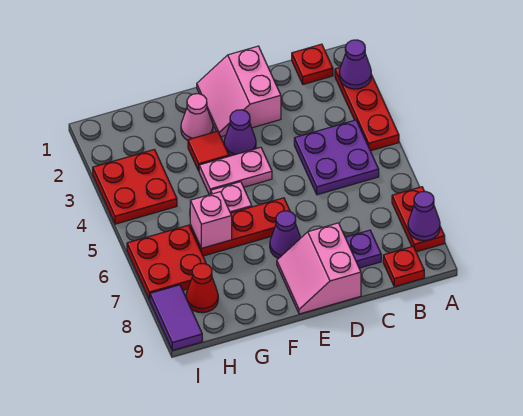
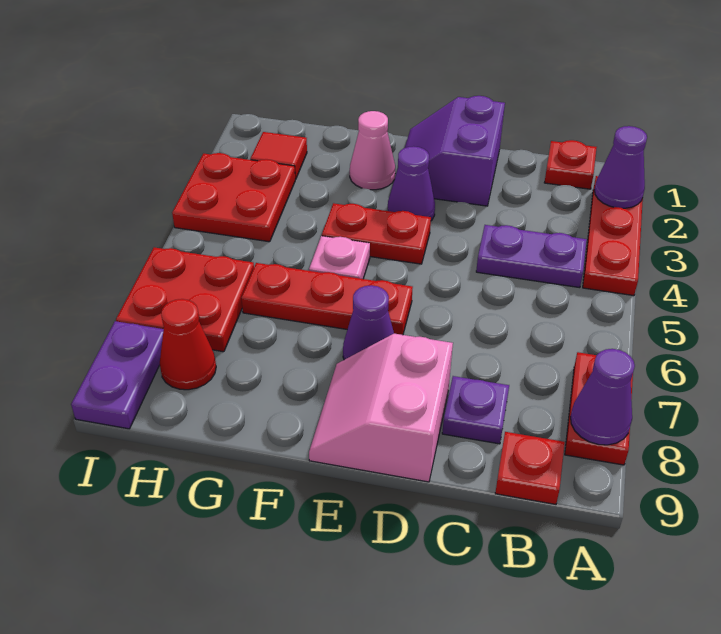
purple 2x2 plate [294,120,379,195] -> purple 1x2 plate [476,225,587,288]
pink 2x2 slope [197,46,281,137] -> purple 2x2 slope [405,96,505,206]
pink 1x2 plate [199,147,272,195] -> red 1x2 plate [322,203,431,264]
red 1x1 tile [188,131,229,171] -> red 1x1 tile moved to [250,132,307,180]
pink 1x1 brick [190,192,232,248] -> none
purple 1x2 tile [150,285,202,350] -> purple 1x2 plate [71,321,164,429]

